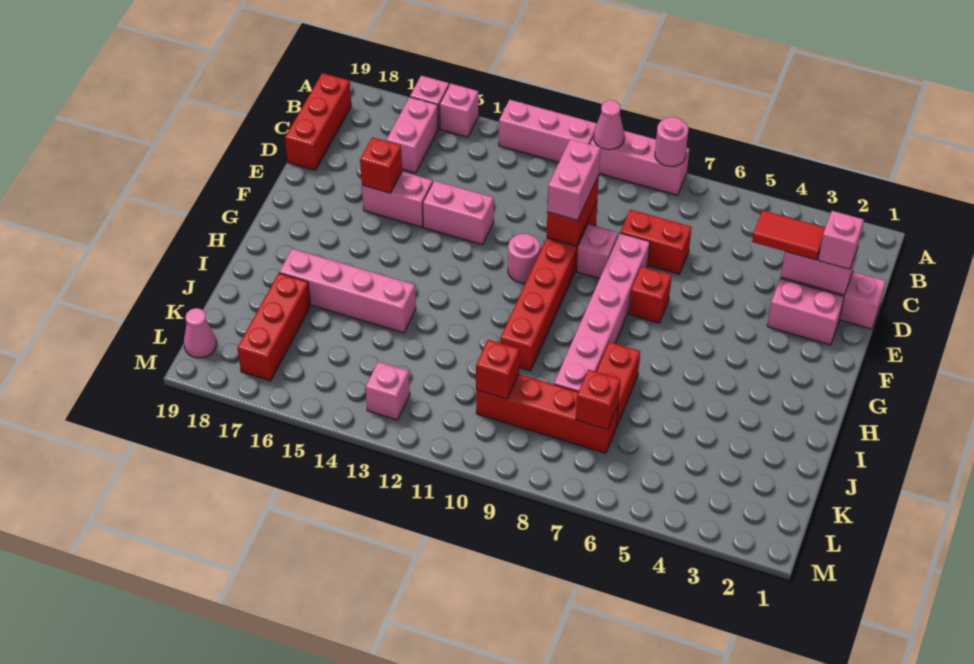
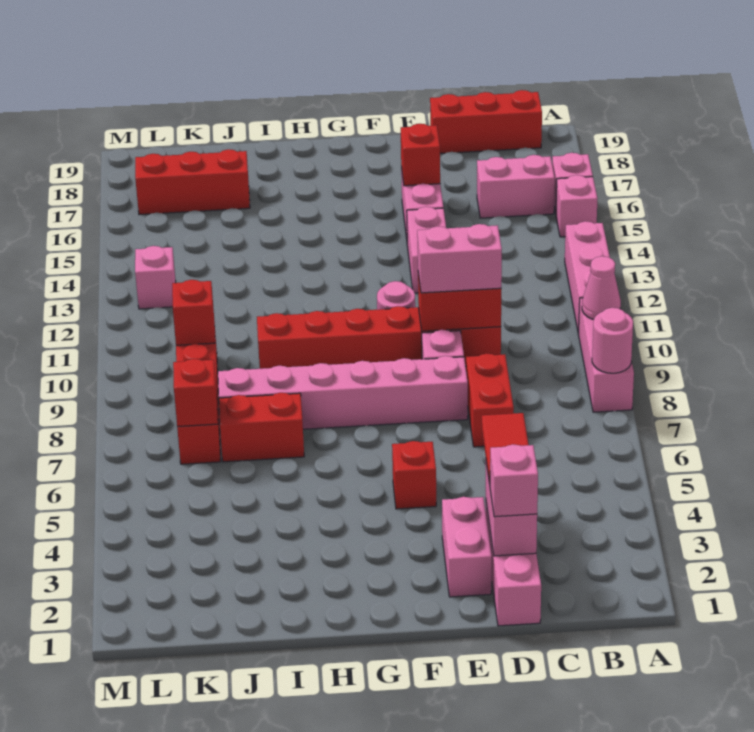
red 1x1 brick [629,266,672,323] -> red 1x1 brick moved to [392,441,436,509]
pink 1x4 brick [279,249,416,333] -> none
pink 1x1 cone [184,308,217,358] -> none

